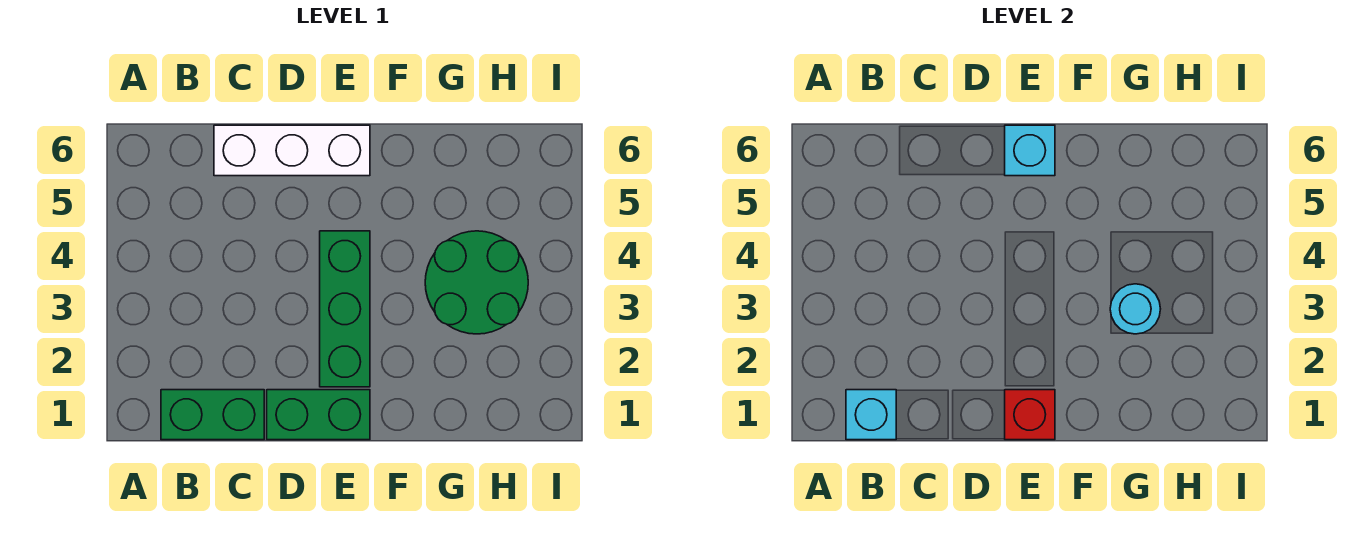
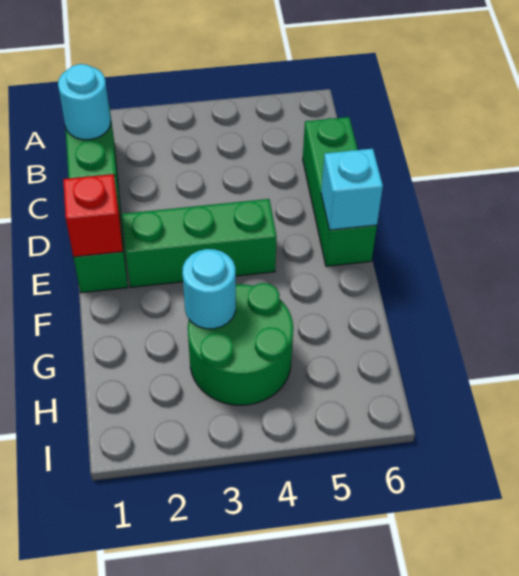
cyan 1x1 brick [846,390,896,440] -> cyan 1x1 round brick [58,64,111,140]
white 1x3 brick [214,125,370,176] -> green 1x3 brick [303,117,377,266]

